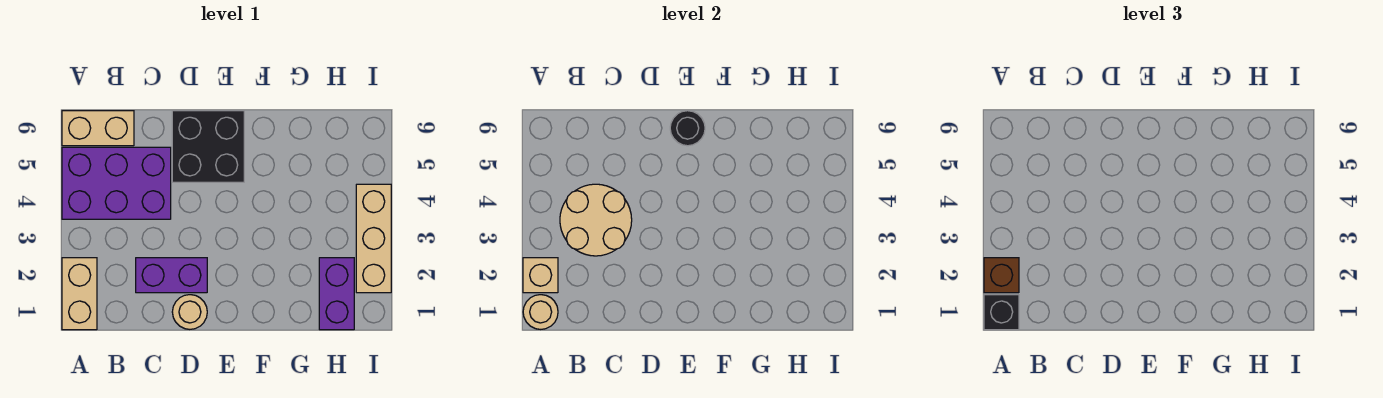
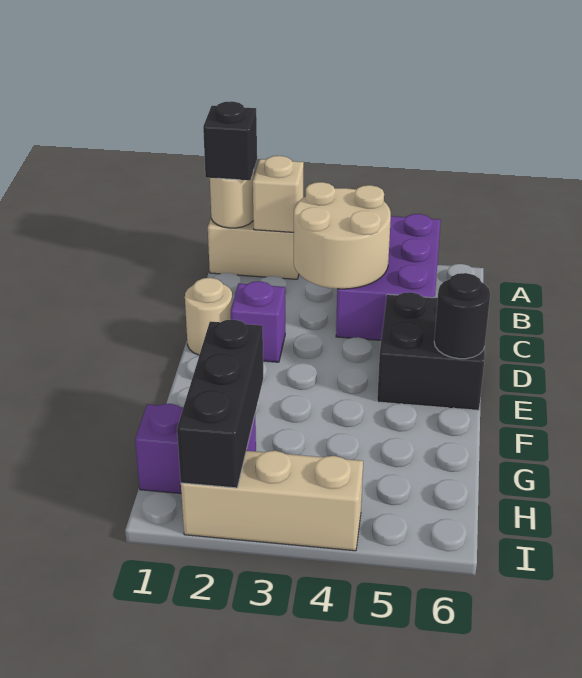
brown 1x1 brick [984,258,1019,293] -> none
tan 1x2 brick [62,111,134,146] -> none
purple 1x2 brick [136,258,207,293] -> purple 1x1 brick [231,281,285,362]
none -> black 1x3 brick [177,320,263,488]

